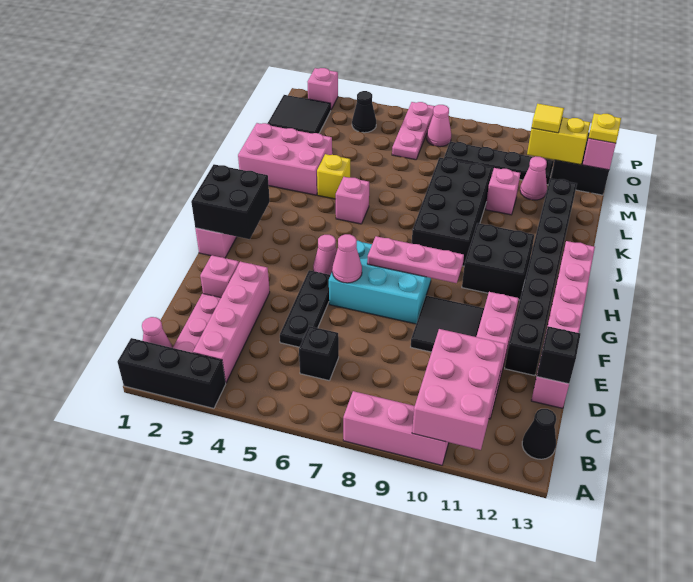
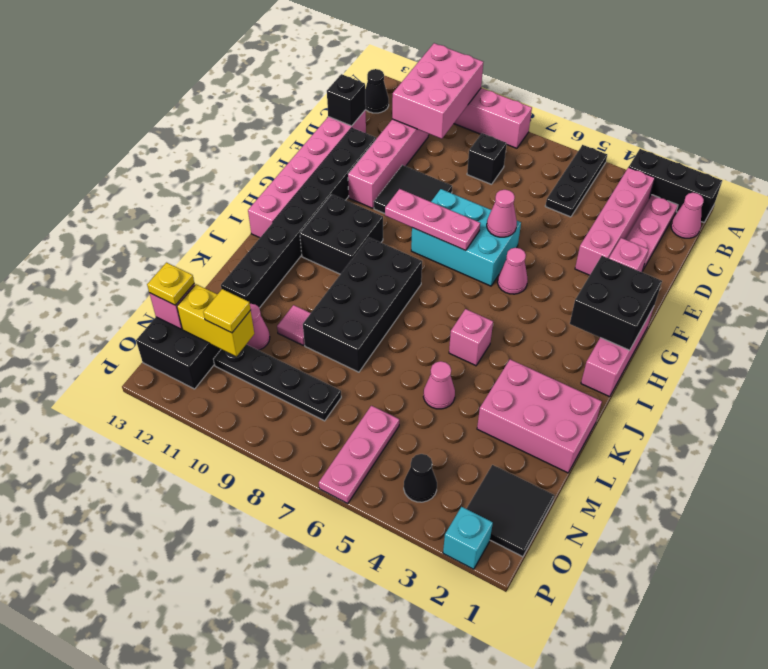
black 1x1 brick [299,326,339,380] -> black 1x1 brick moved to [467,133,507,184]
black 1x3 plate [280,270,330,347] -> black 1x3 plate moved to [546,145,607,217]
yellow 1x1 brick [317,154,350,199] -> none
pink 1x1 brick [486,168,520,215] -> pink 1x1 tile [277,305,311,346]
pink 1x1 cone [427,105,451,147] -> pink 1x1 cone moved to [423,361,455,409]
pink 1x1 brick [308,68,338,109] -> cyan 1x1 brick [443,507,493,569]

